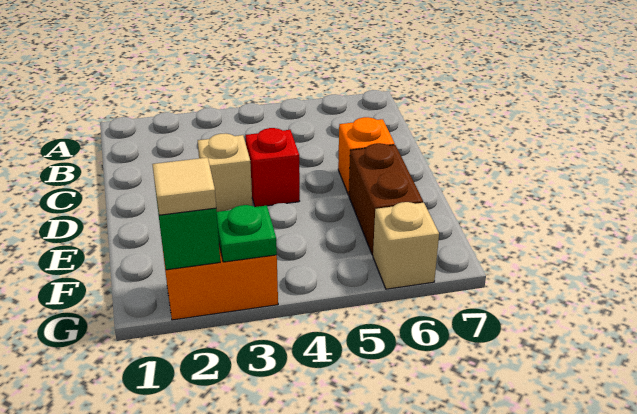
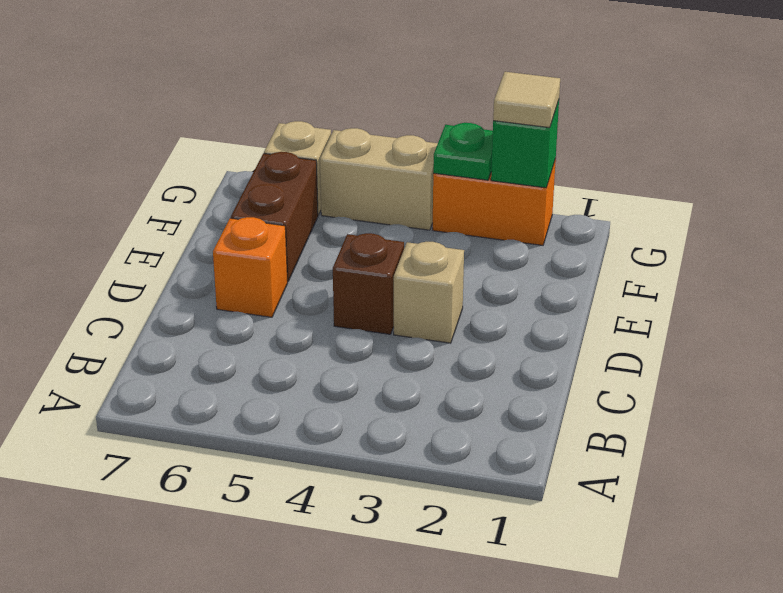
red 1x1 brick [246,128,300,207] -> brown 1x1 brick [333,233,404,334]
none -> tan 1x2 brick [320,128,438,230]

